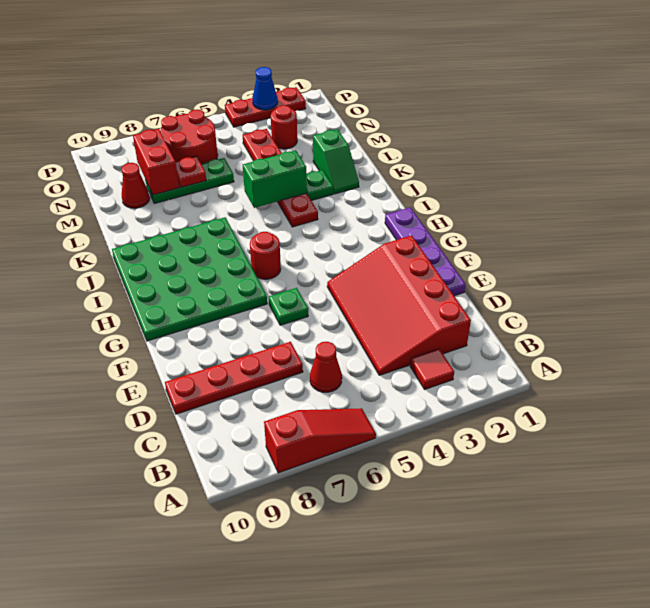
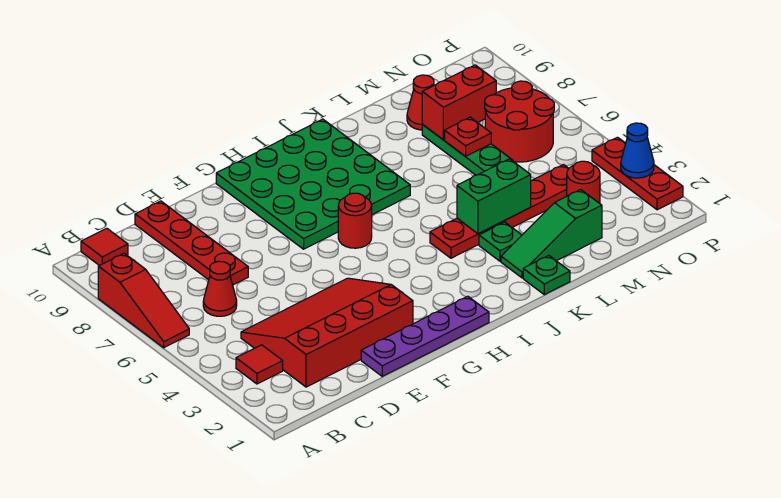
none -> red 1x1 tile [81,228,128,266]
green 1x1 plate [269,288,308,325] -> green 1x1 plate moved to [523,256,570,295]
green 1x2 slope [313,129,359,194] -> green 1x3 slope [501,190,602,278]
green 1x2 brick [243,150,307,208] -> green 1x2 brick turned to [457,159,531,234]

